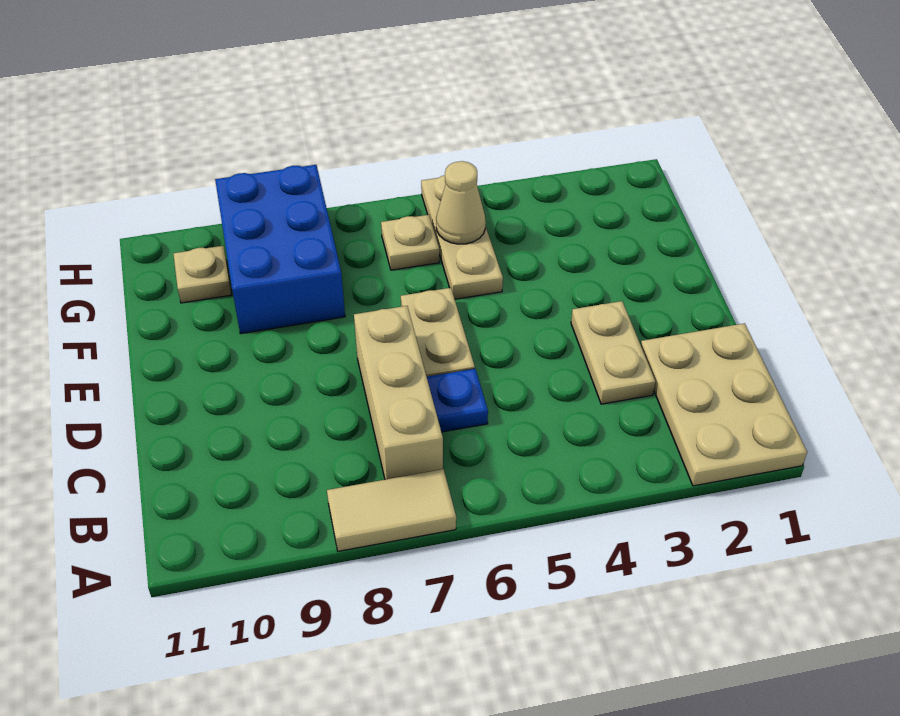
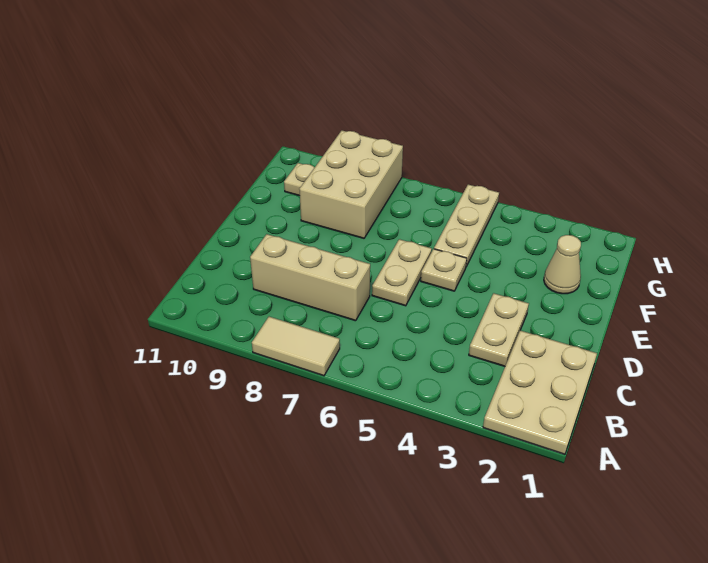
tan 1x3 brick [354,306,443,480] -> tan 1x3 brick turned to [250,234,370,321]
blue 1x1 plate [427,369,488,432] -> none
blue 2x3 brick [215,165,345,334] -> tan 2x3 brick [299,131,403,238]
tan 1x1 cone [436,161,486,244] -> tan 1x1 cone moved to [544,235,581,294]
tan 1x1 plate [381,215,439,270] -> tan 1x1 plate moved to [421,249,467,291]

